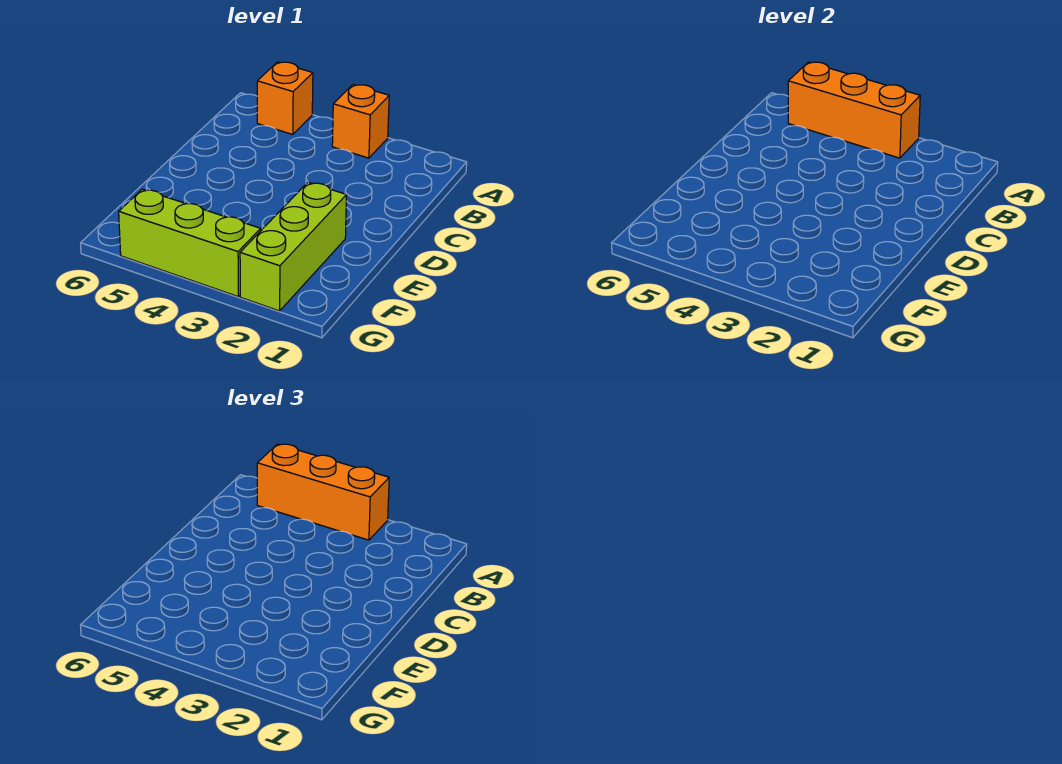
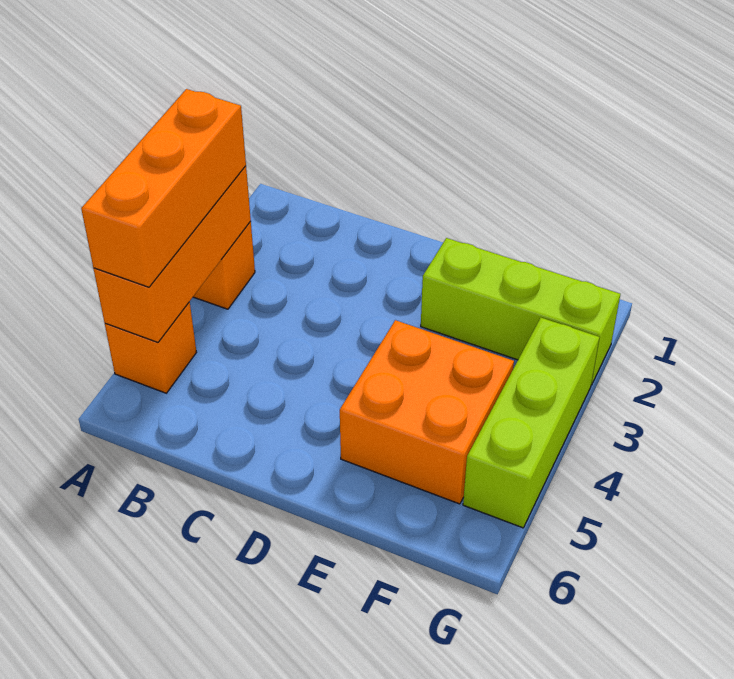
none -> orange 2x2 brick [340,320,514,504]

